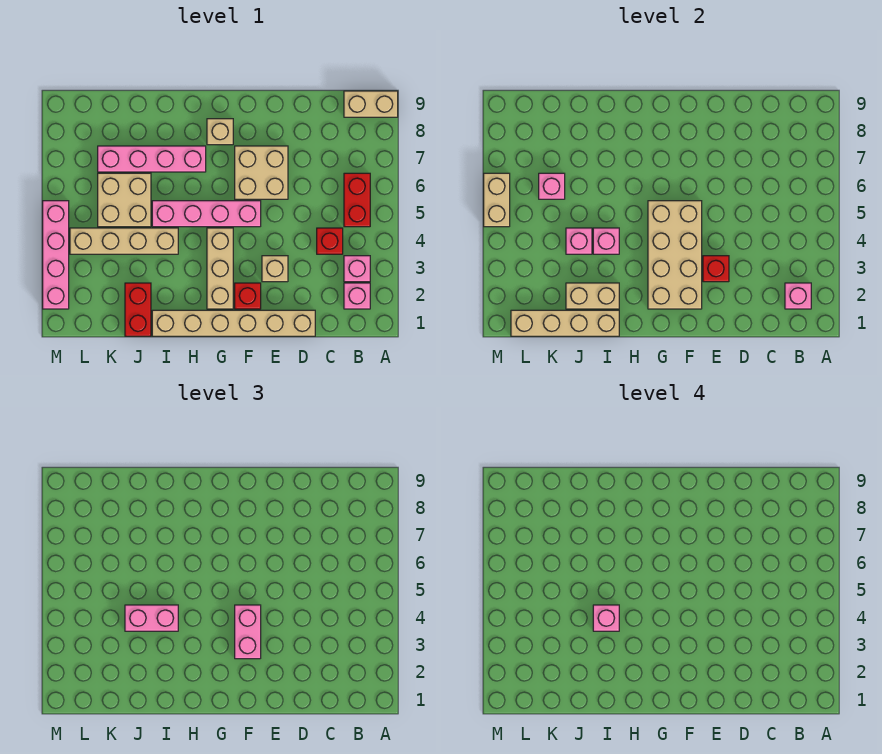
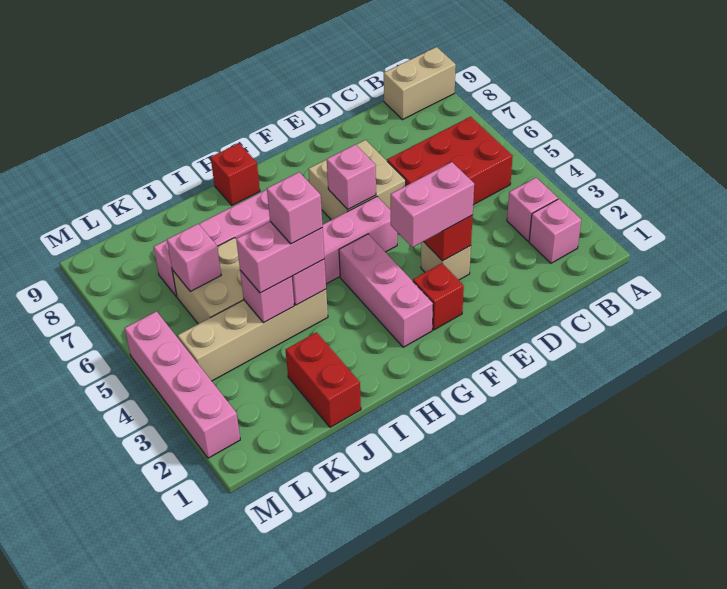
pink 1x1 brick [785,283,811,309] -> pink 1x1 brick moved to [327,145,376,210]
red 1x2 brick [344,173,370,227] -> red 2x3 brick [387,117,513,205]
red 1x1 brick [317,228,343,254] -> red 1x1 brick moved to [211,143,260,205]
tan 1x6 brick [152,310,315,336] -> none
tan 2x4 brick [648,201,702,309] -> none
pink 1x2 brick [235,605,261,659] -> pink 1x2 brick turned to [391,162,474,247]
tan 1x3 brick [207,228,233,309] -> pink 1x3 brick [339,234,433,347]
tan 1x1 brick [207,119,233,145] -> none
tan 1x4 brick [511,310,619,336] -> none
tan 1x2 brick [566,283,619,309] -> none
tan 1x2 brick [484,173,510,227] -> none

